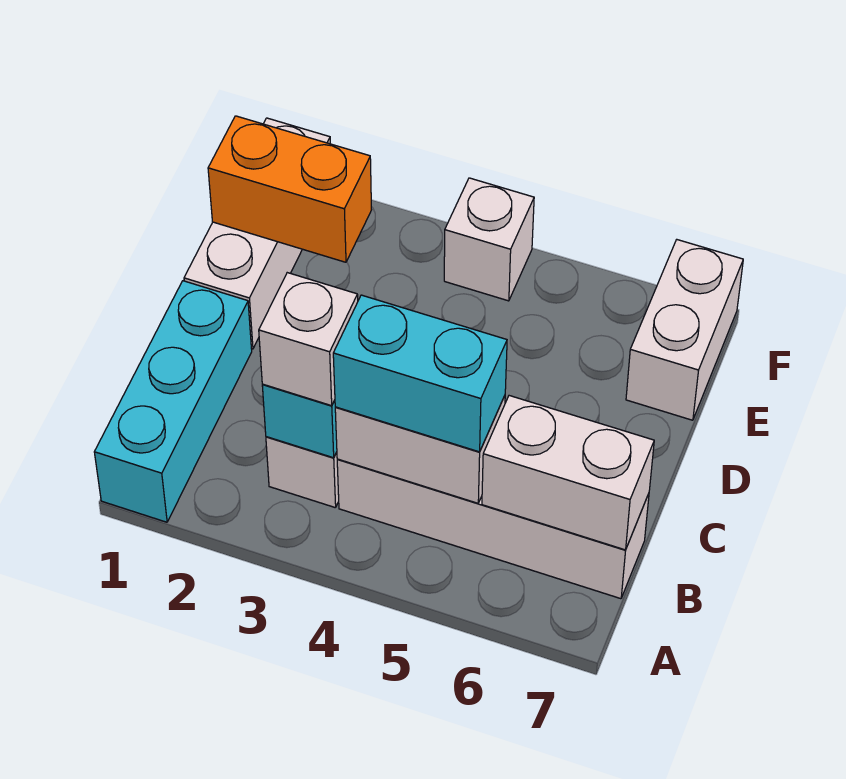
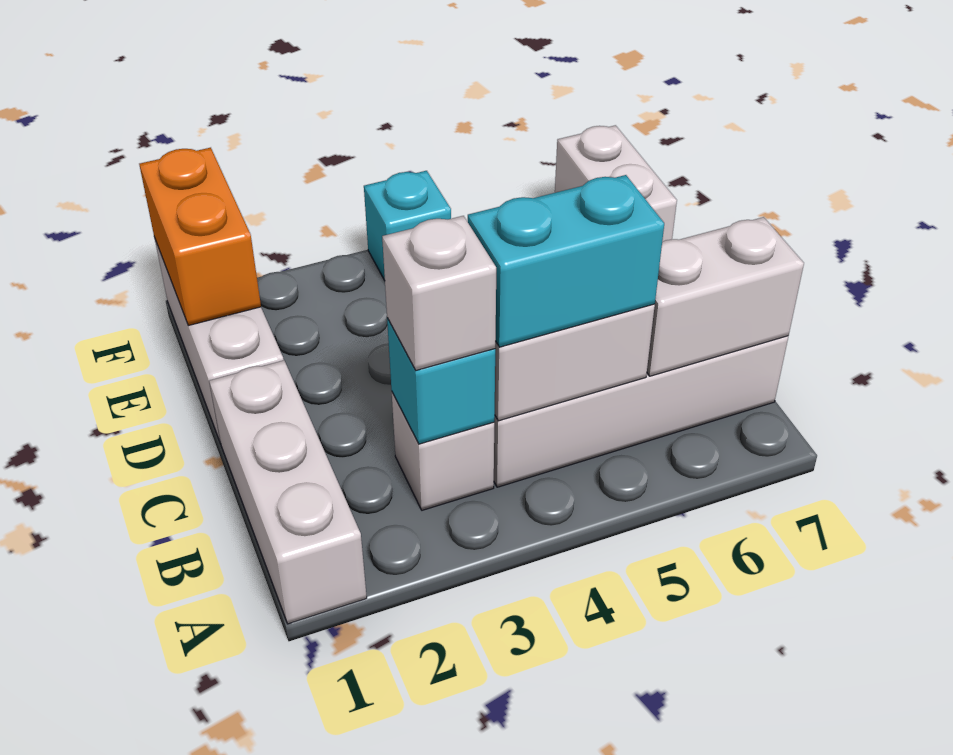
cyan 1x3 brick [94,281,252,522] -> white 1x3 brick [209,360,367,624]
orange 1x2 brick [208,116,371,262] -> orange 1x2 brick turned to [139,148,261,326]
white 1x1 brick [444,178,534,301] -> cyan 1x1 brick [364,171,451,280]

